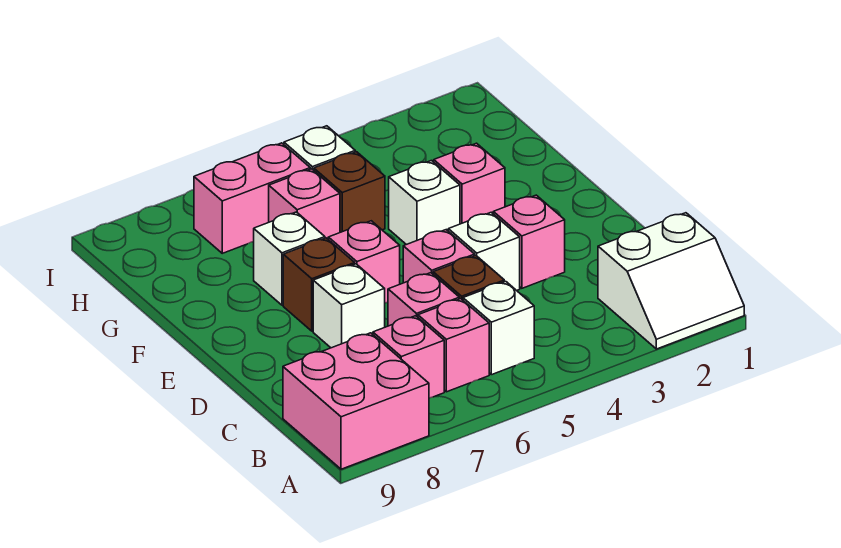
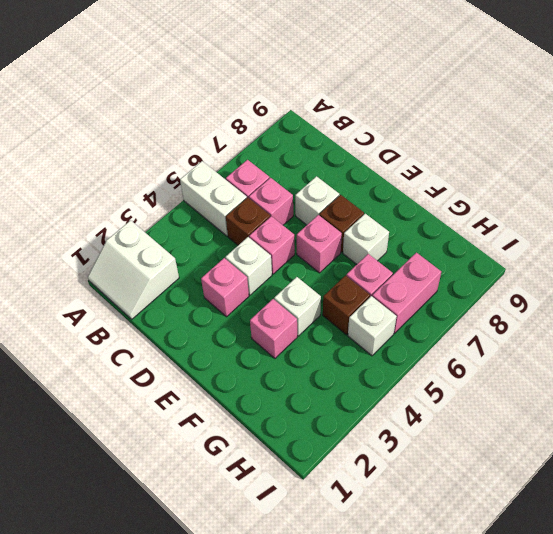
white 2x2 slope [598,213,744,349] -> white 2x2 slope turned to [88,220,179,319]
pink 2x2 brick [283,333,429,469] -> none
white 1x1 brick [463,281,534,375] -> white 1x2 brick [180,161,247,236]
pink 1x1 brick [373,316,444,398] -> none

